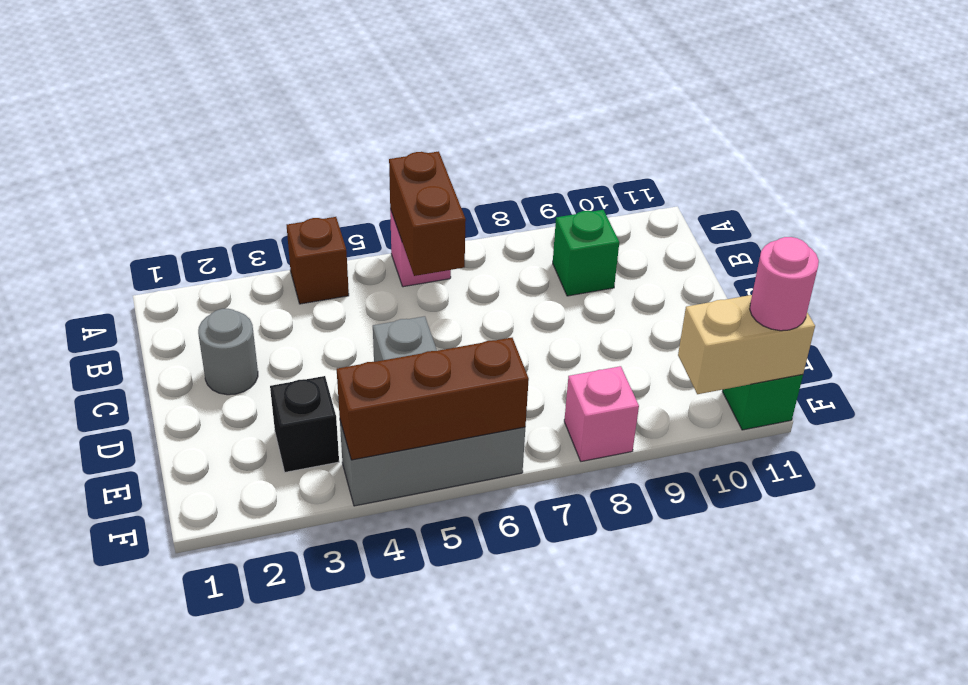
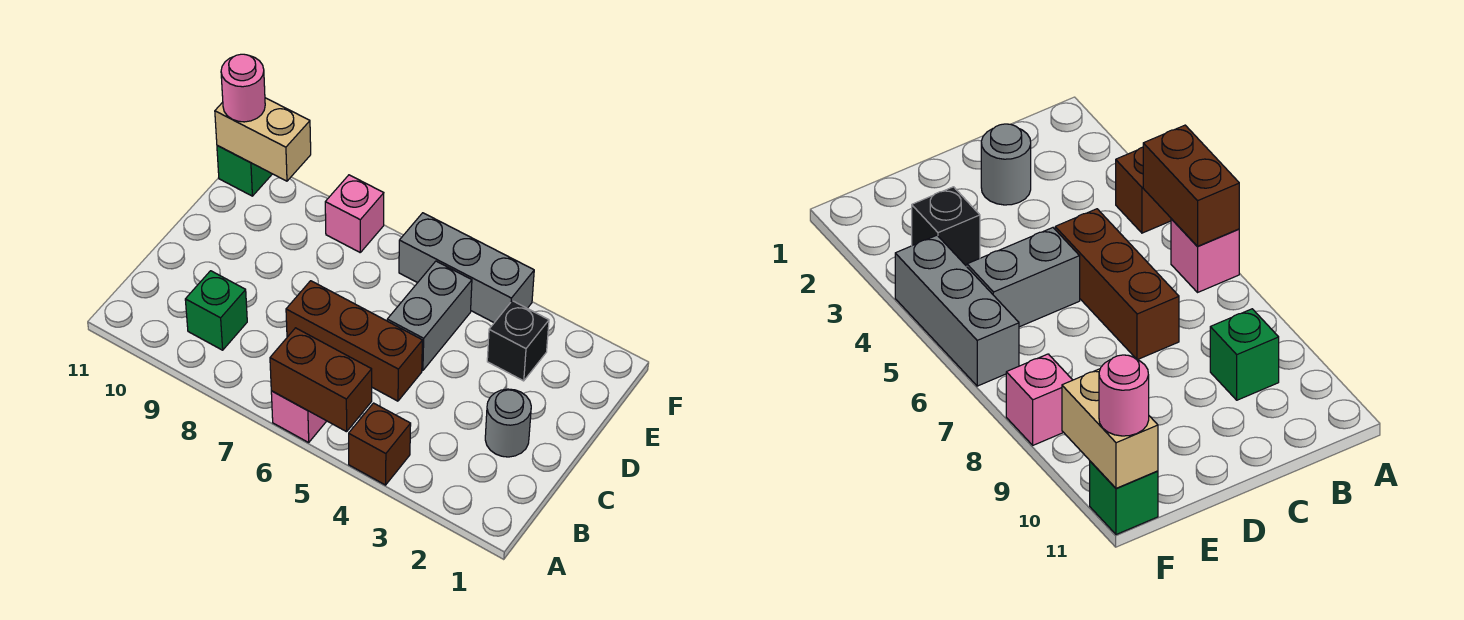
brown 1x2 brick [389,151,466,276] -> brown 1x2 brick turned to [270,328,372,432]
brown 1x3 brick [337,338,529,460] -> brown 1x3 brick moved to [286,281,423,401]

